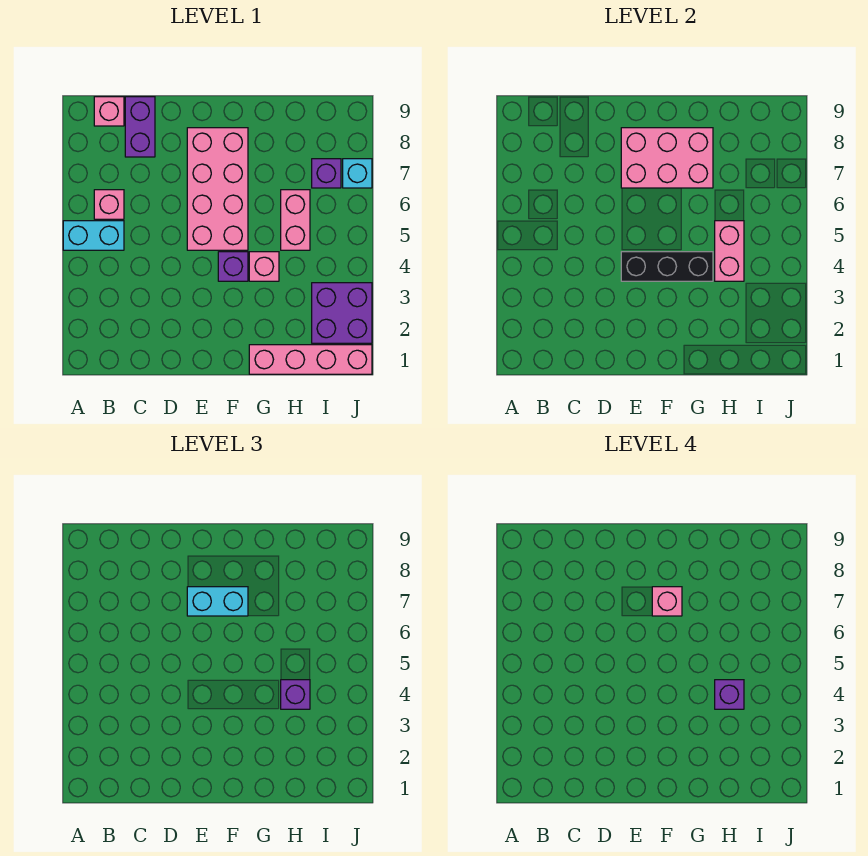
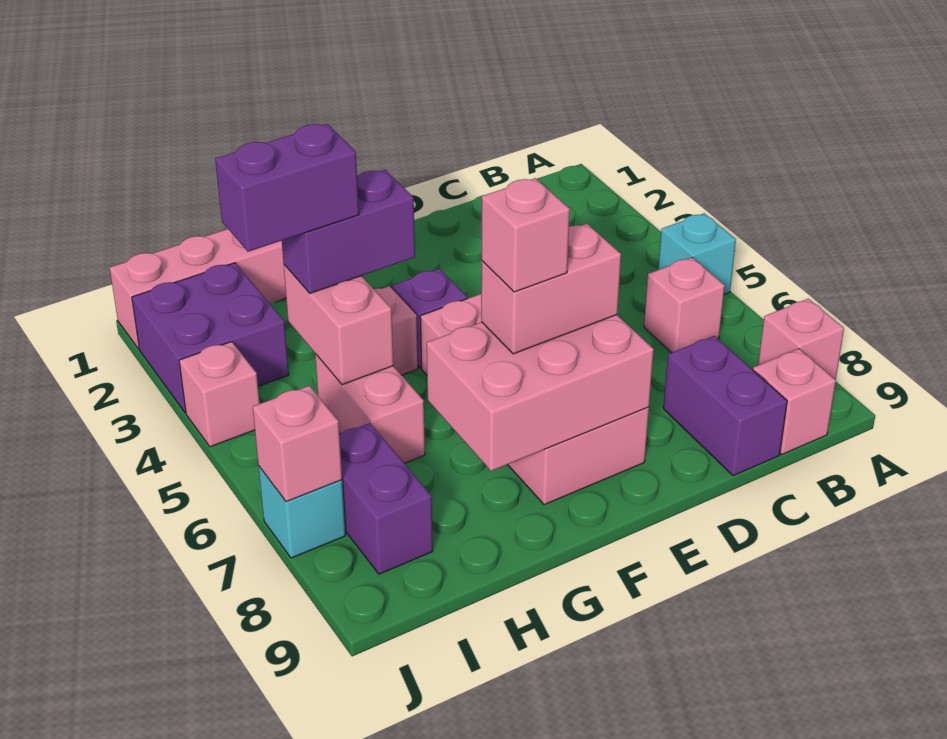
cyan 1x2 brick [63,221,124,250] -> cyan 1x1 brick [658,213,736,294]
none -> pink 1x1 brick [758,299,844,380]
black 1x3 brick [621,252,713,281] -> none
cyan 1x2 brick [187,587,248,616] -> pink 1x2 brick [481,224,621,354]
purple 1x1 brick [281,680,310,709] -> purple 1x2 brick [282,170,415,293]
purple 1x1 brick [715,680,744,709] -> purple 1x2 brick [215,124,359,252]
purple 1x1 brick [312,159,341,188] -> purple 1x2 brick [339,423,433,574]
none -> pink 1x1 brick [179,342,260,447]
none -> pink 1x1 brick [253,386,342,502]

